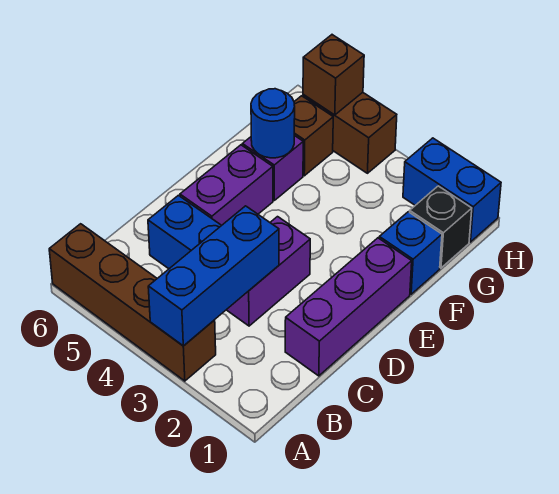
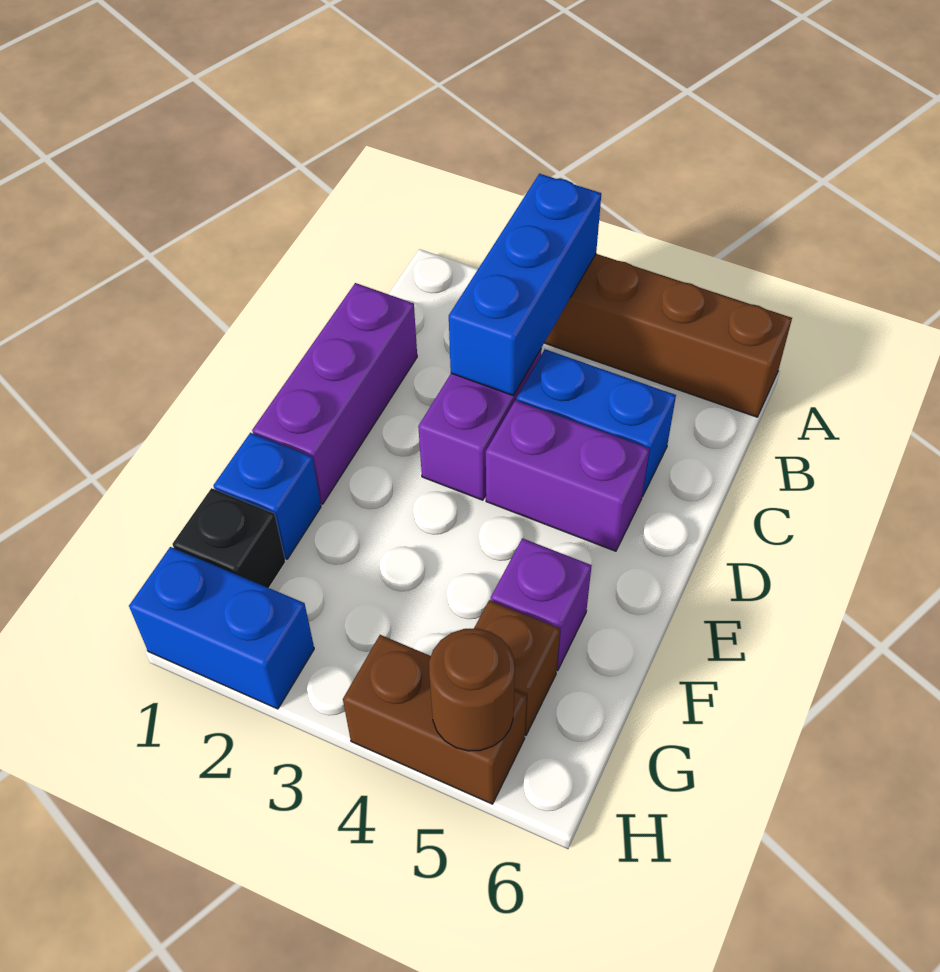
purple 1x2 brick [180,145,273,225] -> purple 1x2 brick turned to [486,400,649,551]
blue 1x1 round brick [251,89,295,158] -> none
brown 1x1 brick [303,35,364,115] -> brown 1x1 round brick [429,628,515,751]

